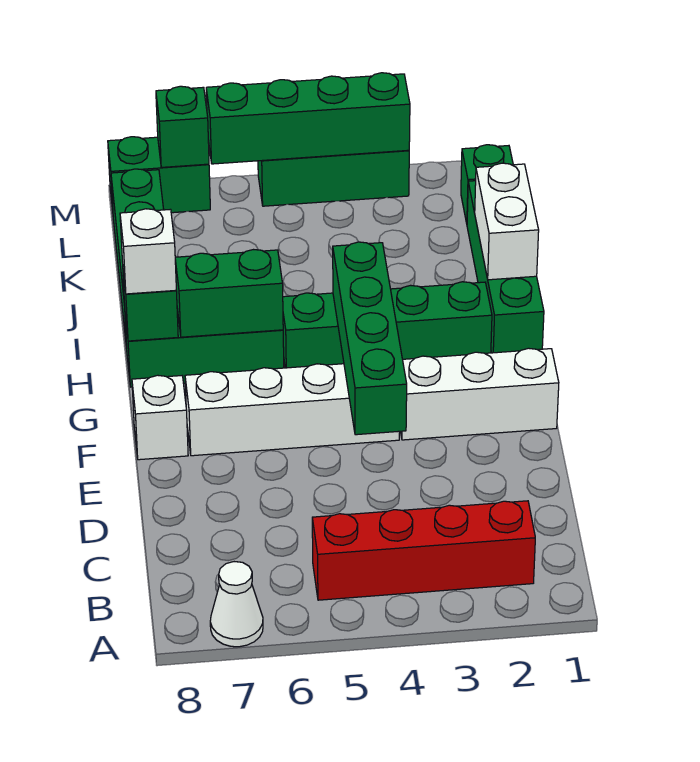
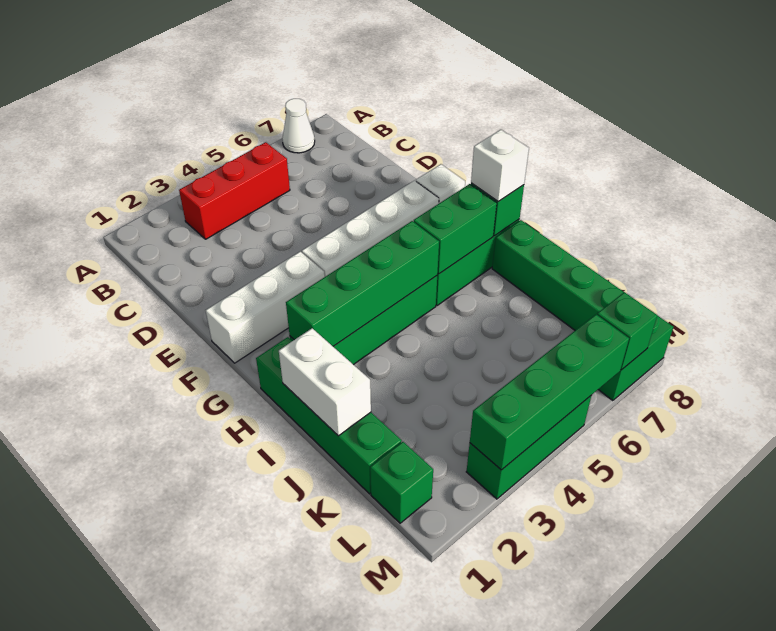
red 1x4 brick [312,501,535,600] -> red 1x3 brick [179,142,290,239]
green 1x4 brick [333,242,407,435] -> green 1x4 brick turned to [286,221,439,346]

